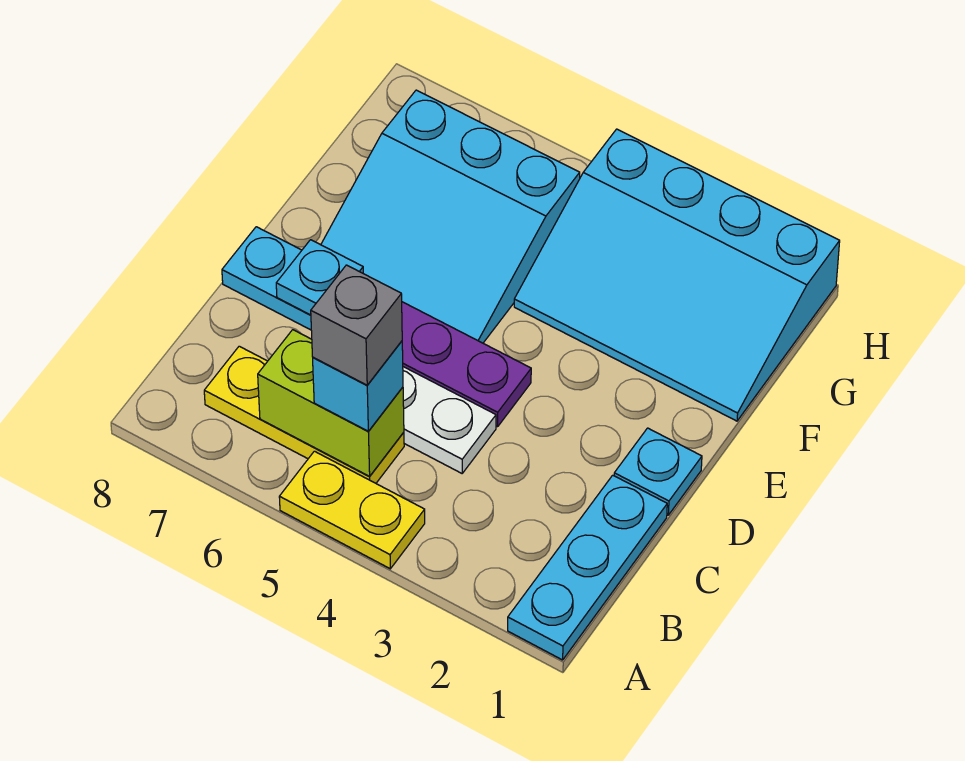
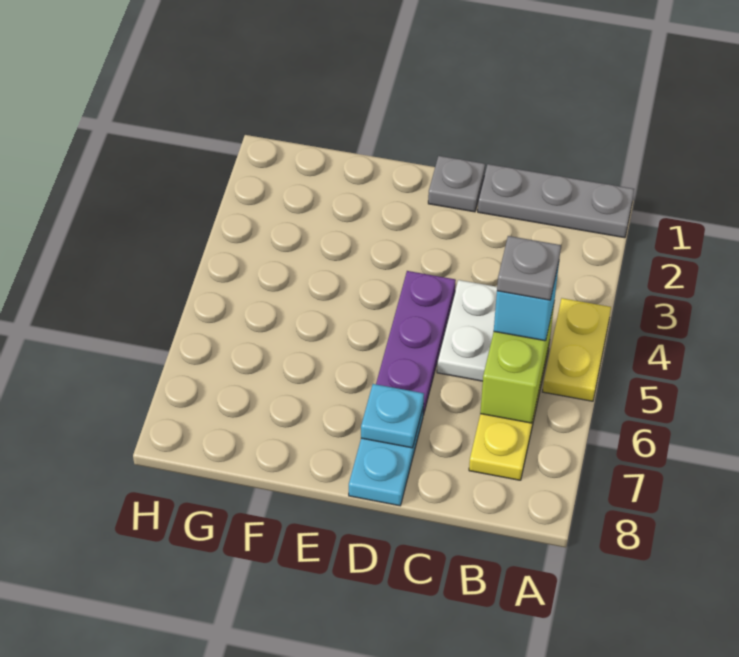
cyan 1x3 plate [508,475,667,660] -> grey 1x3 plate [478,164,634,238]
grey 1x1 brick [311,265,402,385] -> grey 1x1 plate [497,236,561,300]
cyan 1x1 plate [614,428,702,515] -> grey 1x1 plate [428,156,485,212]
cyan 3x3 slope [321,90,580,343] -> none
cyan 3x4 slope [514,129,840,421] -> none

